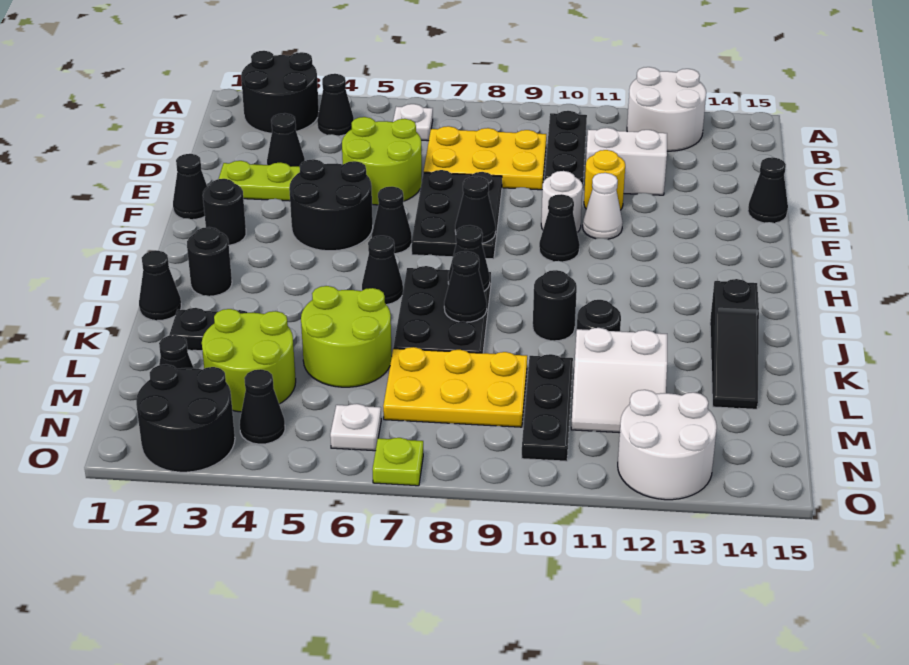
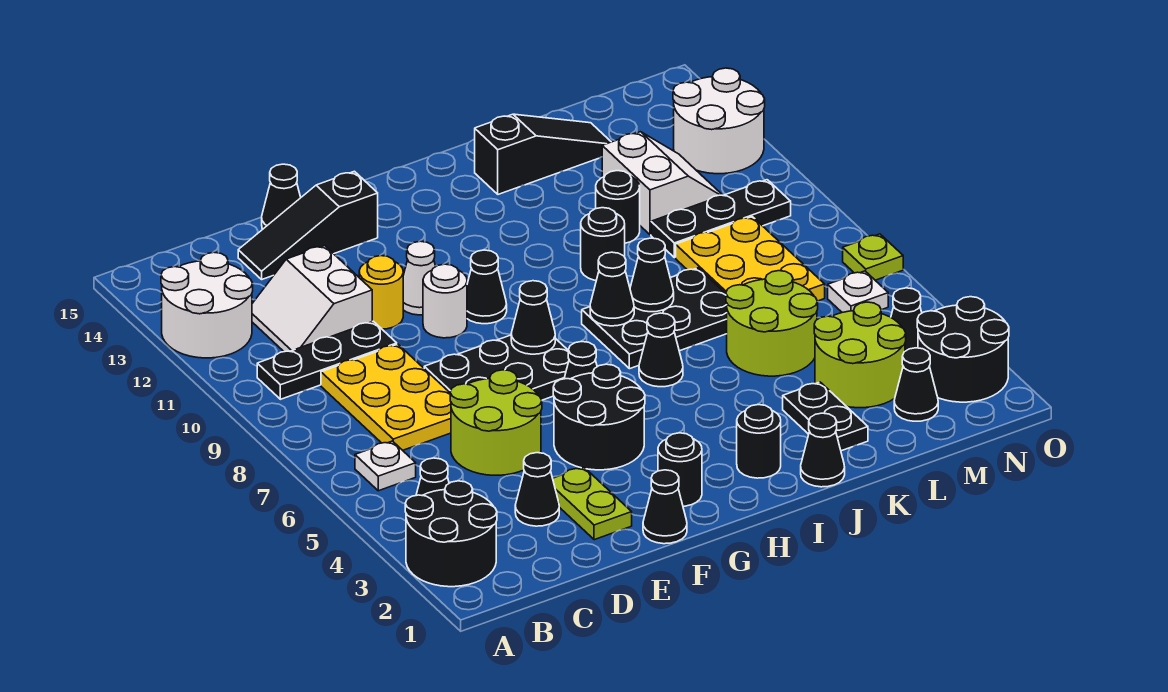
none -> black 1x3 slope [238,171,378,279]

